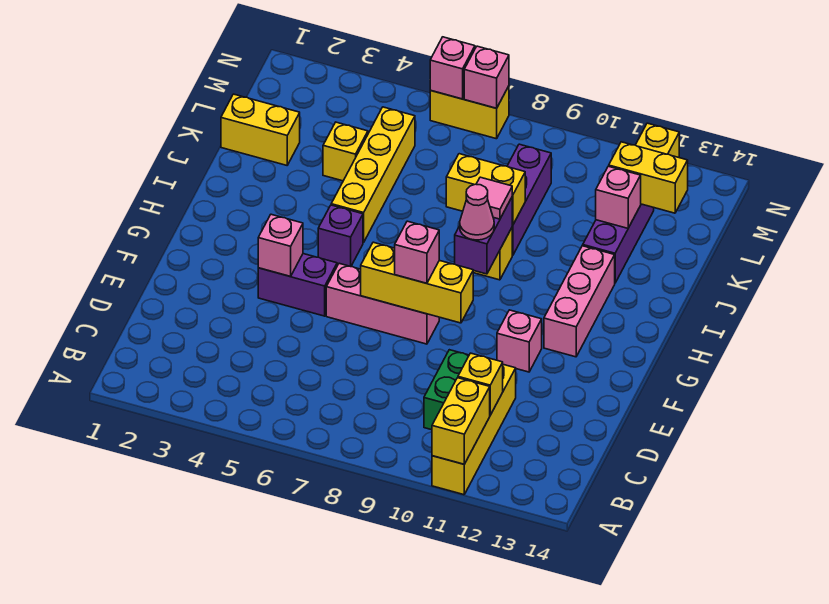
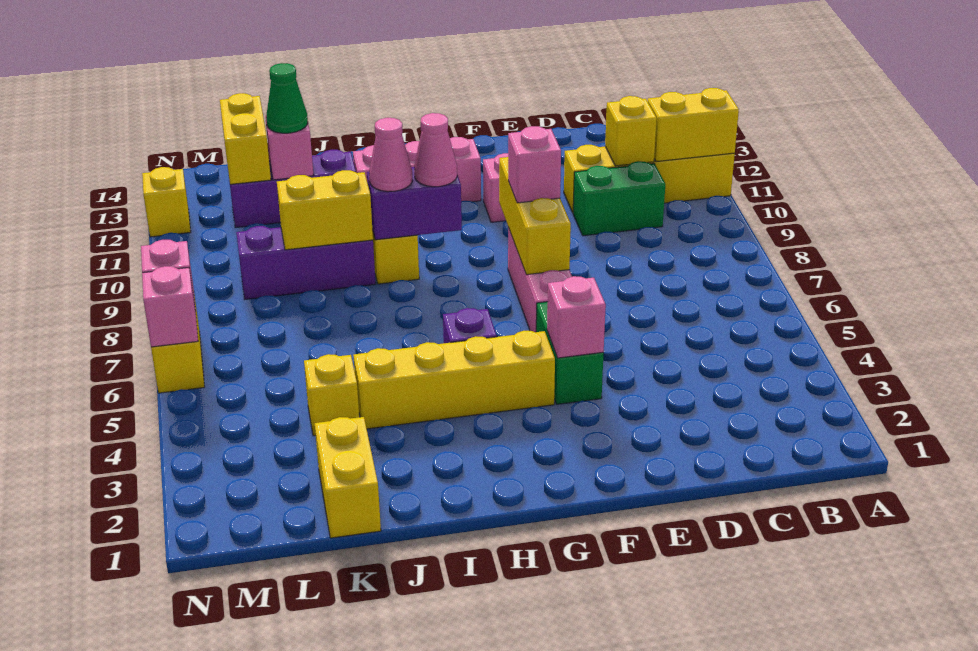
purple 1x2 brick [258,254,337,316] -> green 1x2 brick [536,302,604,404]
yellow 1x4 brick [331,107,415,243] -> yellow 1x4 brick moved to [353,331,555,429]
pink 1x1 tile [476,177,512,219] -> pink 1x1 cone [369,118,412,192]
yellow 1x2 brick [446,154,525,225] -> yellow 1x2 brick turned to [277,170,373,250]
none -> green 1x1 cone [266,63,308,133]

